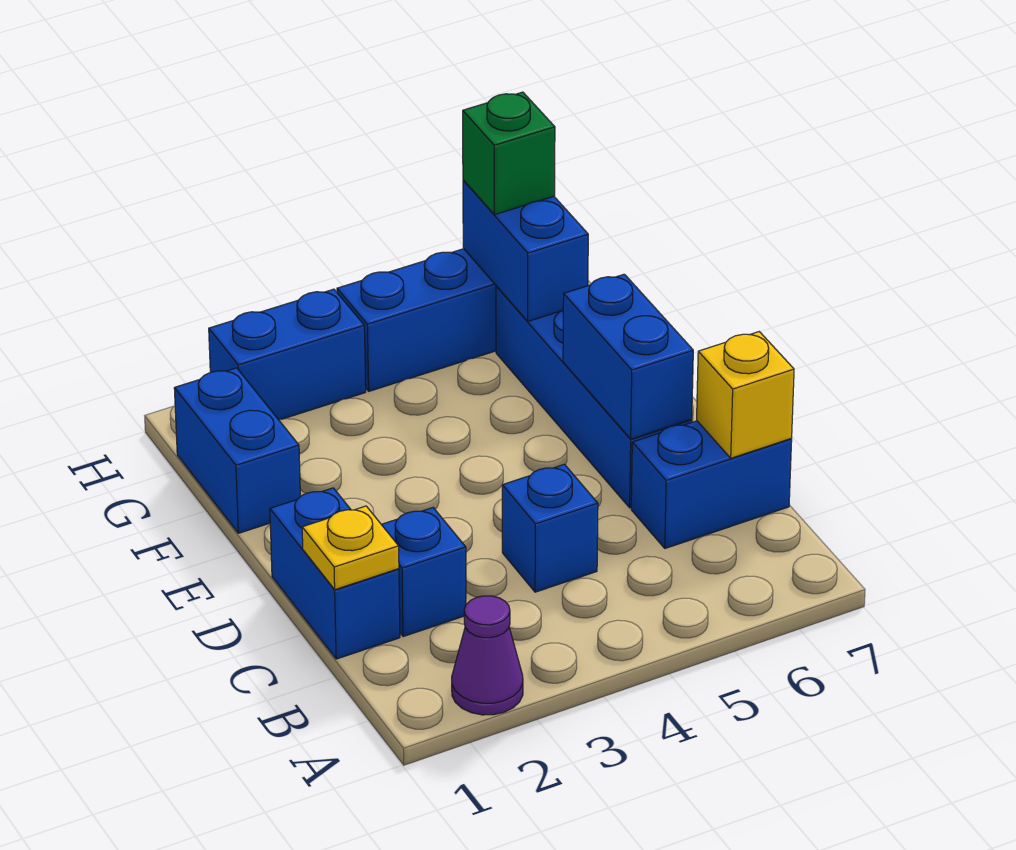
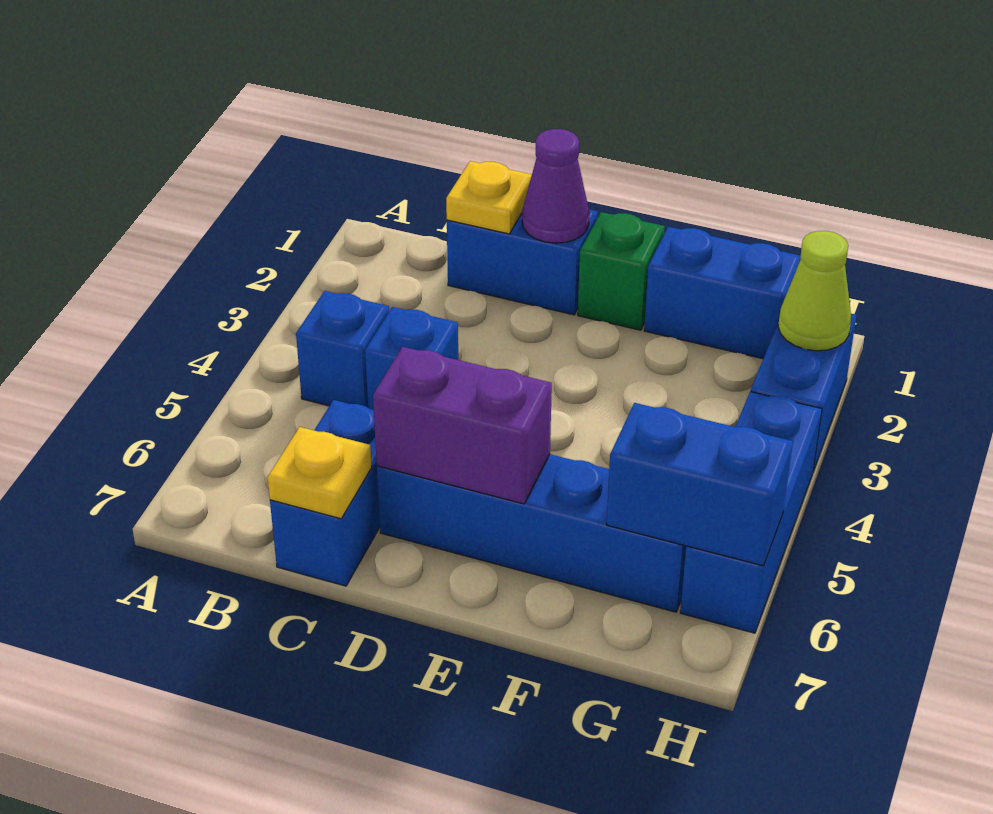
purple 1x1 cone [452,596,523,715] -> purple 1x1 cone moved to [522,129,589,243]
blue 1x1 brick [381,508,466,637] -> blue 1x1 brick moved to [296,291,389,407]
yellow 1x1 brick [697,332,794,458] -> yellow 1x1 plate [267,427,372,519]
blue 1x2 brick [563,274,693,439] -> purple 1x2 brick [373,347,552,504]
none -> lime 1x1 cone [778,231,851,351]
green 1x1 brick [463,92,555,215] -> green 1x1 brick moved to [578,212,665,330]

